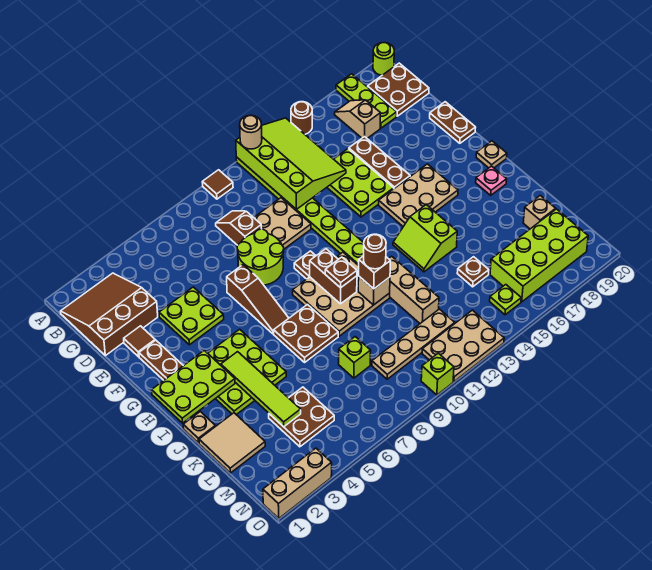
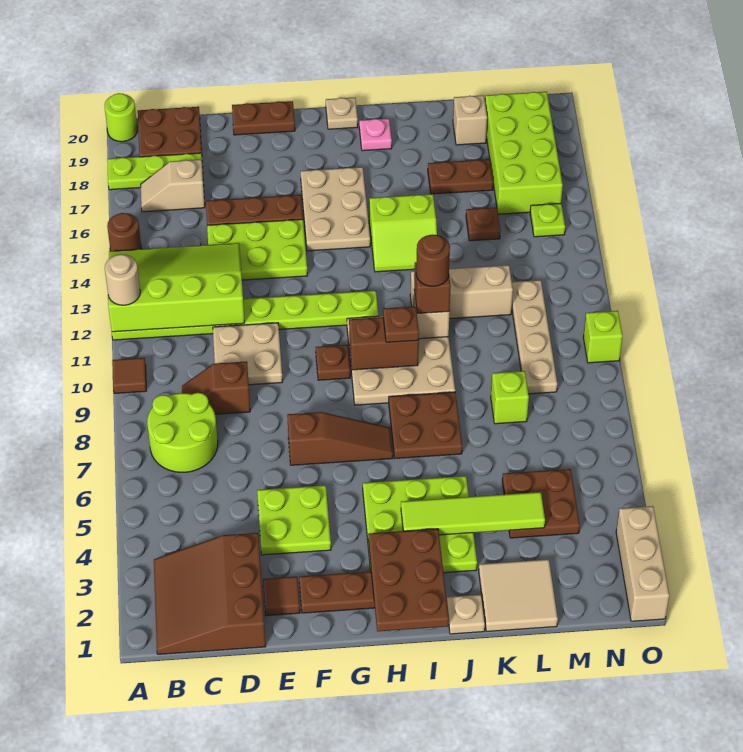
lime 2x2 round brick [237,229,284,285] -> lime 2x2 round brick moved to [147,393,218,472]
lime 2x3 plate [152,350,235,423] -> brown 2x3 plate [368,529,449,631]
none -> brown 1x2 plate [428,159,493,194]
tan 2x3 plate [422,310,504,382] -> none

